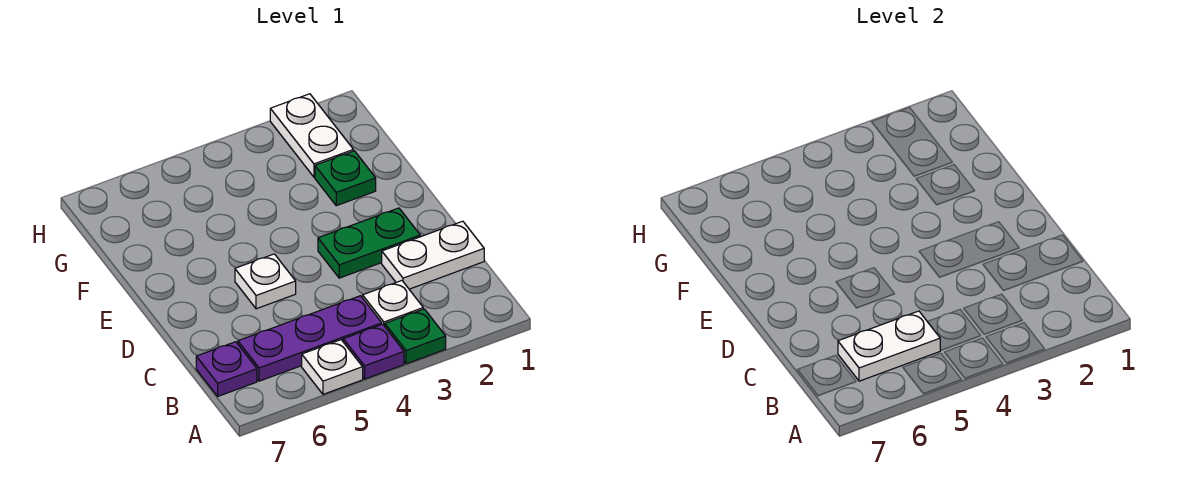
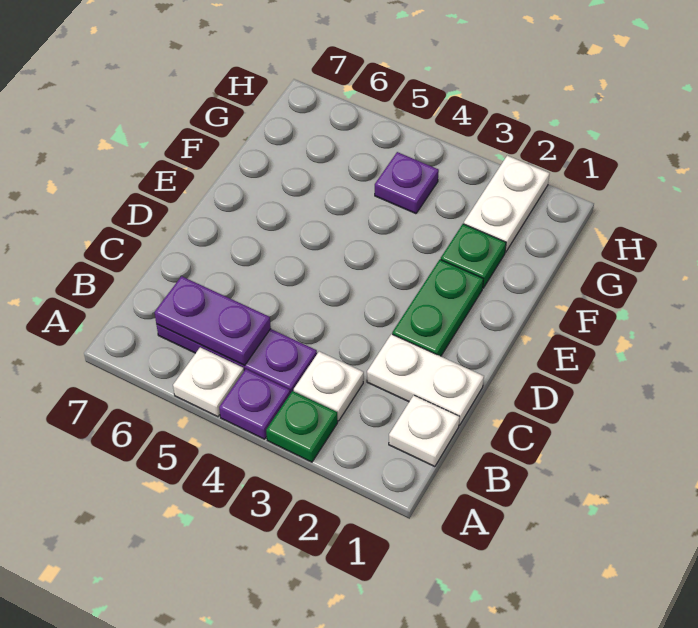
white 1x2 plate [838,311,941,381] -> purple 1x2 plate [154,276,271,365]
purple 1x1 plate [196,342,257,396] -> purple 1x1 plate moved to [375,152,439,214]
green 1x2 plate [318,208,420,278] -> green 1x2 plate turned to [392,260,483,356]
white 1x1 plate [235,254,296,309] -> white 1x1 plate moved to [389,395,460,467]

